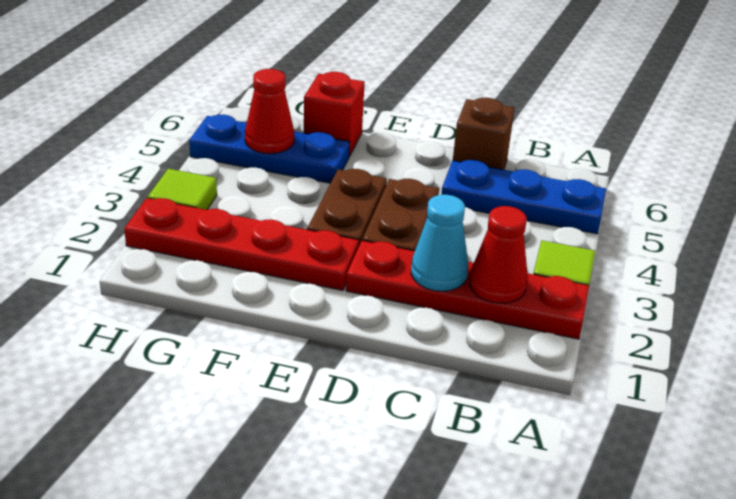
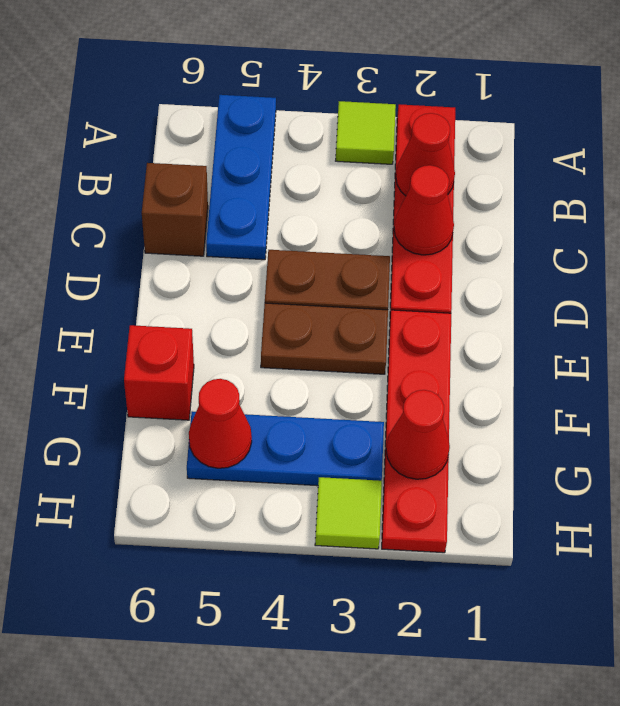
cyan 1x1 cone [411,195,468,291] -> red 1x1 cone [394,165,454,255]
blue 1x3 plate [189,115,350,183] -> blue 1x3 plate turned to [187,411,384,486]
none -> red 1x1 cone [386,390,450,479]

